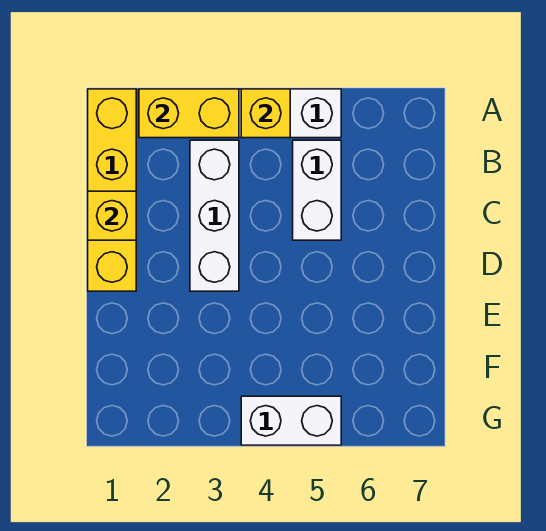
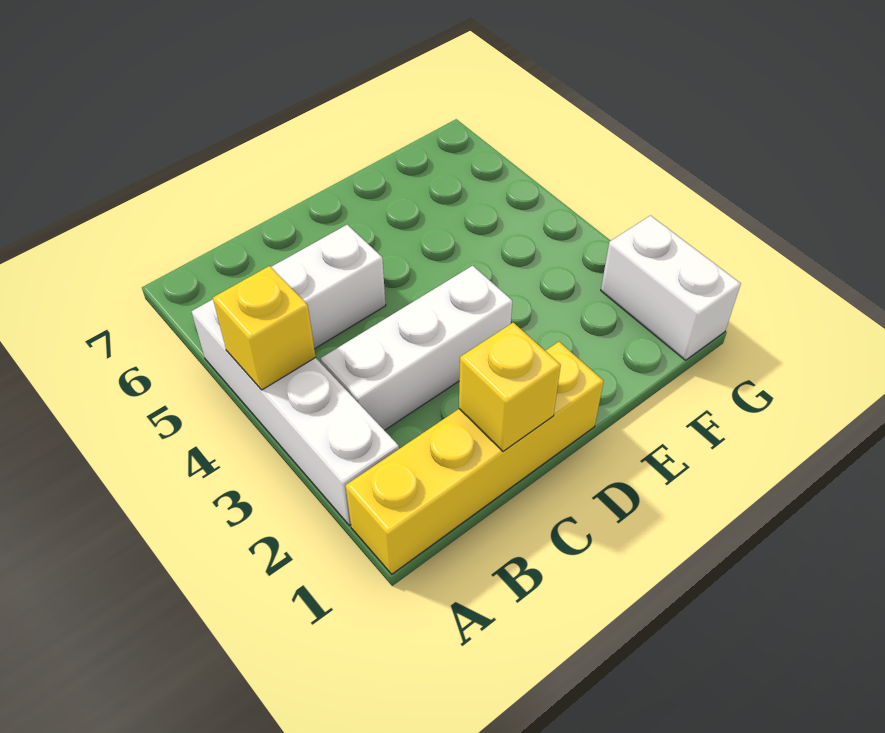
yellow 1x2 brick [139,89,239,138] -> none
white 1x2 brick [241,396,341,445] -> white 1x2 brick moved to [601,216,741,360]

